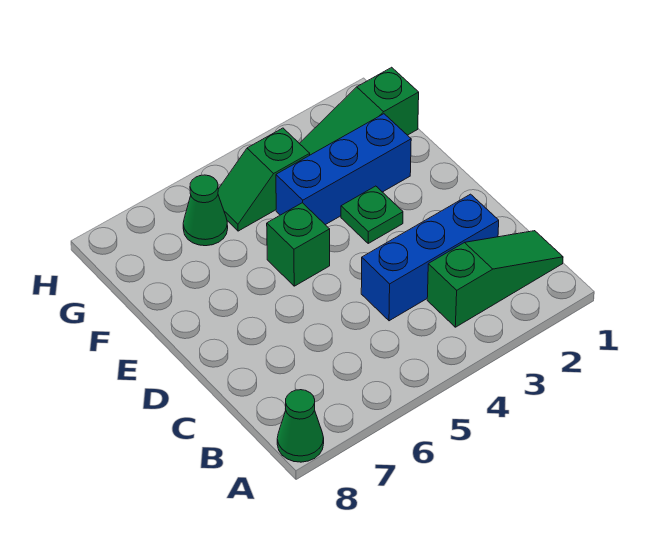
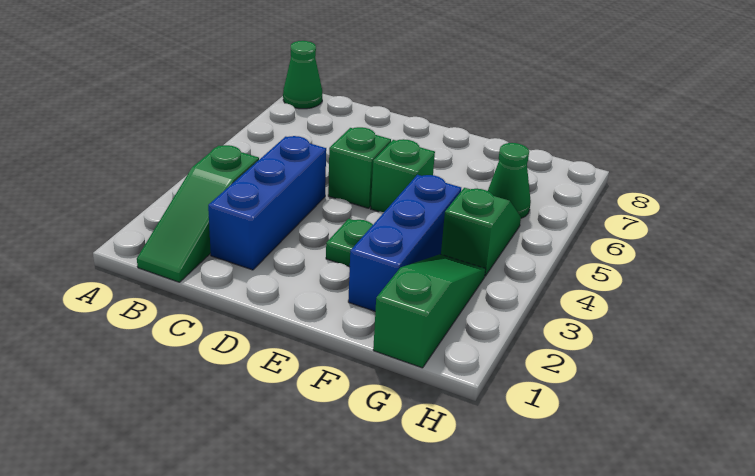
none -> green 1x1 brick [328,127,391,208]

